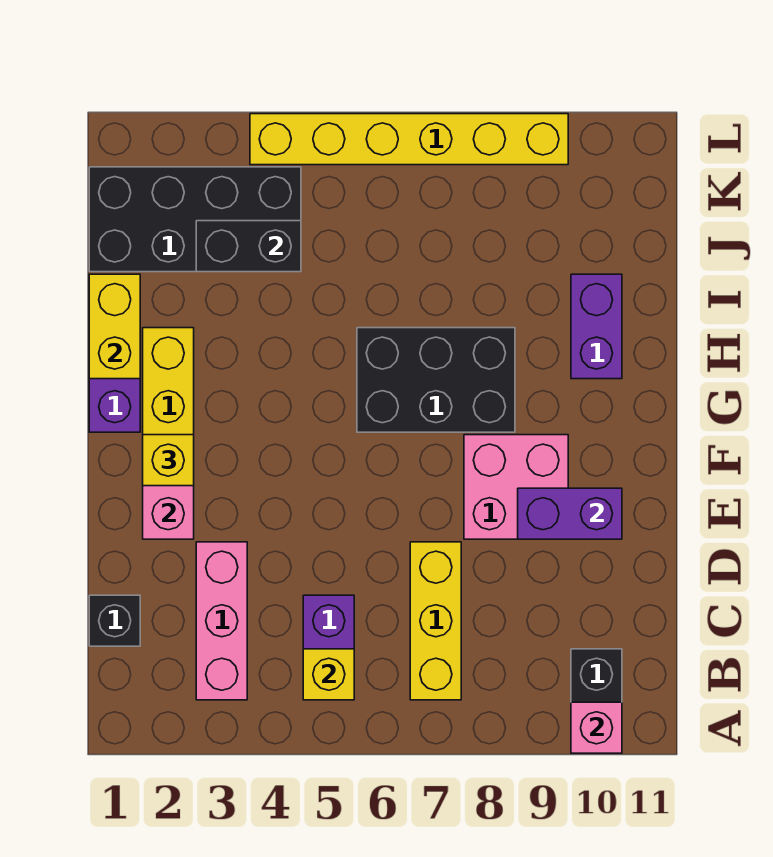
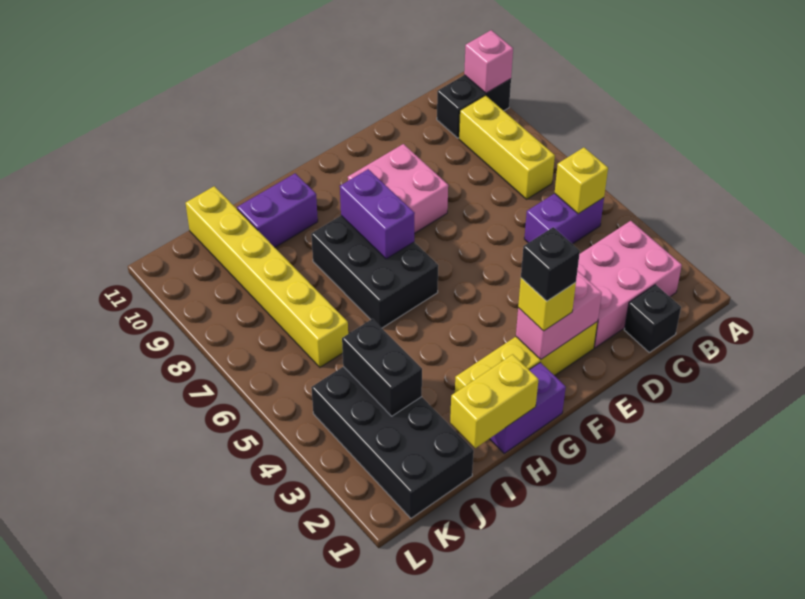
pink 1x3 brick [196,542,247,700] -> pink 2x3 brick [577,221,682,348]
yellow 1x3 brick [410,542,461,700] -> yellow 1x3 brick turned to [459,95,555,199]
purple 1x2 brick [518,488,622,539] -> purple 1x2 brick moved to [340,169,415,259]
none -> black 1x1 brick [521,227,580,301]
yellow 1x6 brick [250,114,568,165] -> yellow 1x6 brick moved to [186,186,348,367]

